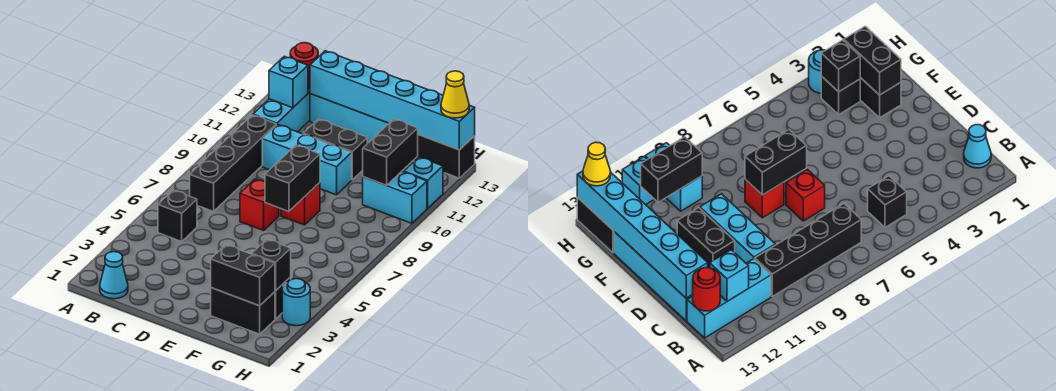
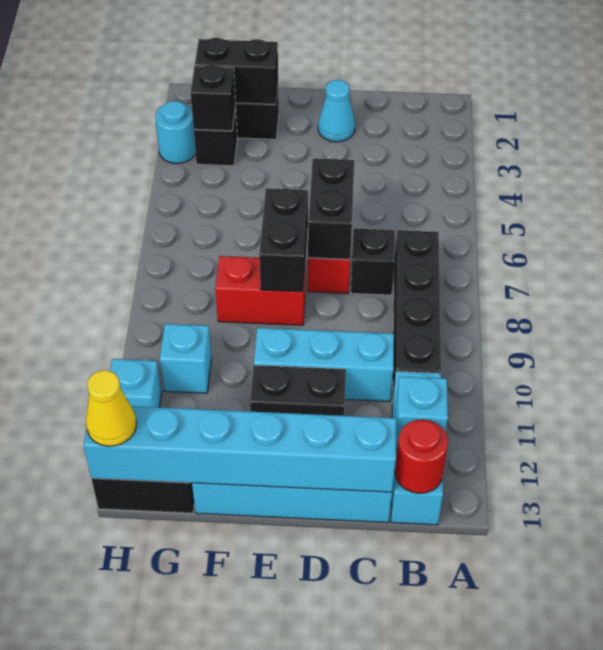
cyan 1x1 cone [100,252,128,299] -> cyan 1x1 cone moved to [318,80,355,142]
black 1x1 brick [158,190,197,242] -> black 1x1 brick moved to [351,229,395,295]
red 1x1 brick [281,183,320,225] -> red 1x2 brick [215,256,306,325]
cyan 1x2 brick [363,172,427,223] -> cyan 1x1 brick [160,324,211,393]
black 1x2 brick [363,119,418,185] -> black 1x2 brick moved to [308,158,354,259]

